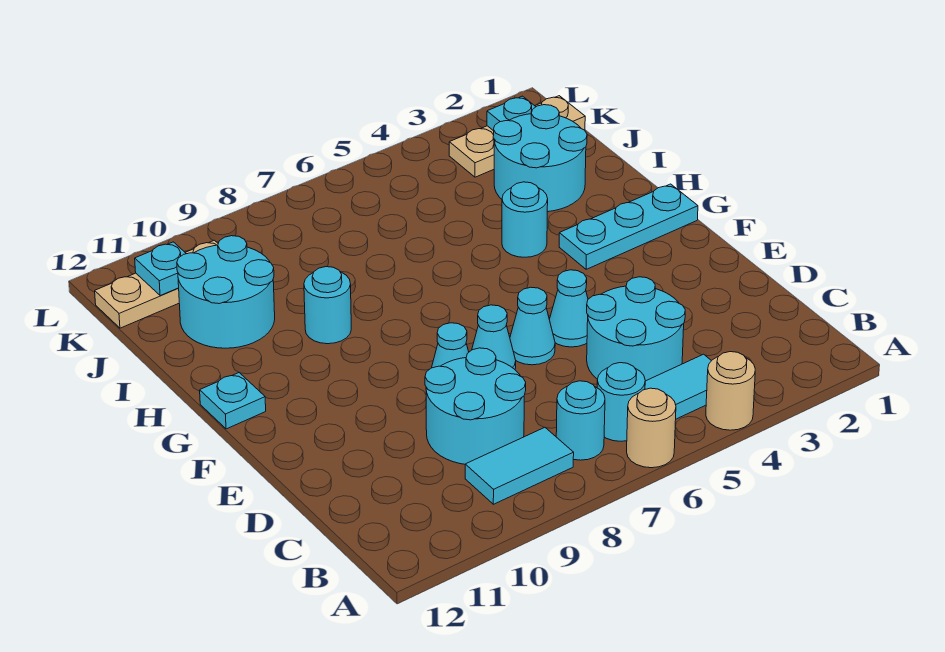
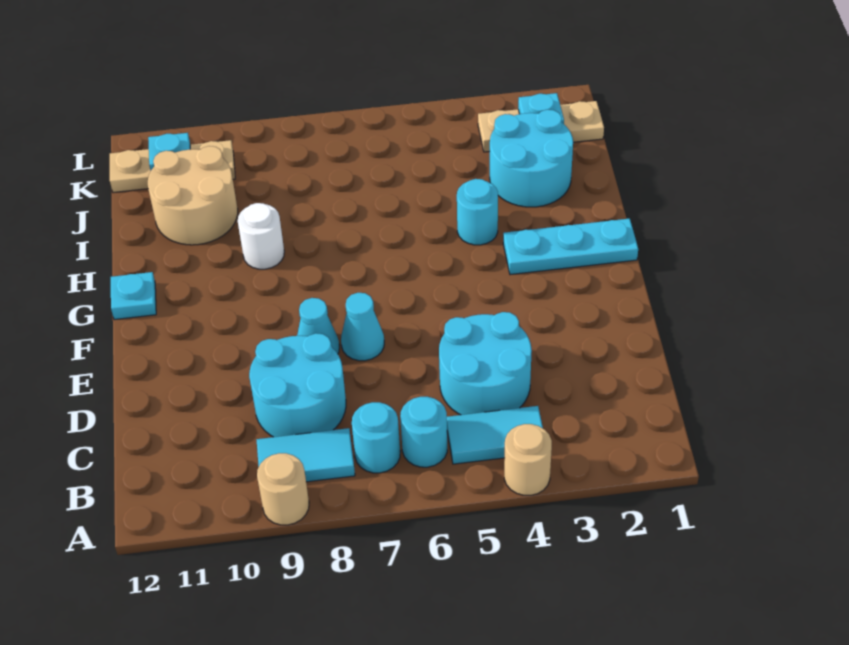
tan 1x1 round brick [627,388,676,468] -> tan 1x1 round brick moved to [257,453,309,525]
cyan 1x1 cone [549,270,588,347] -> none
cyan 1x1 cone [510,287,555,365] -> none
cyan 1x1 round brick [304,267,351,344] -> white 1x1 round brick [238,203,284,269]
cyan 2x2 round brick [177,236,275,348] -> tan 2x2 round brick [148,146,238,245]

